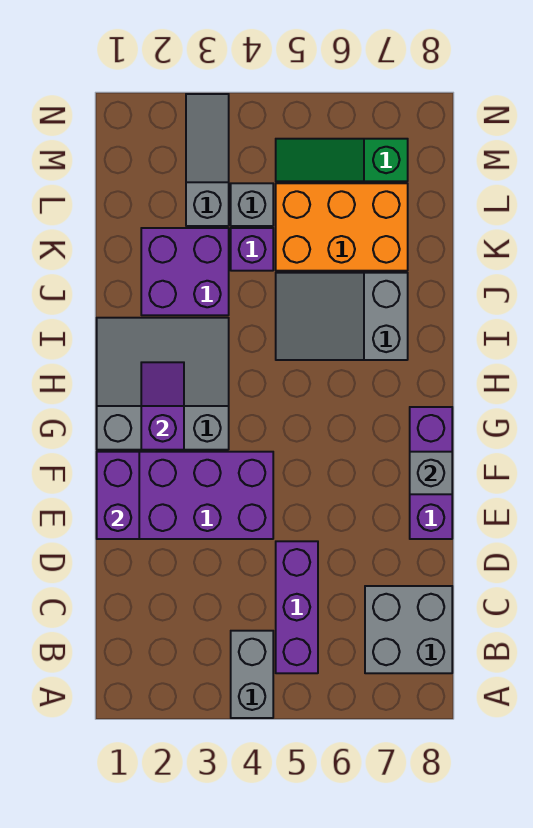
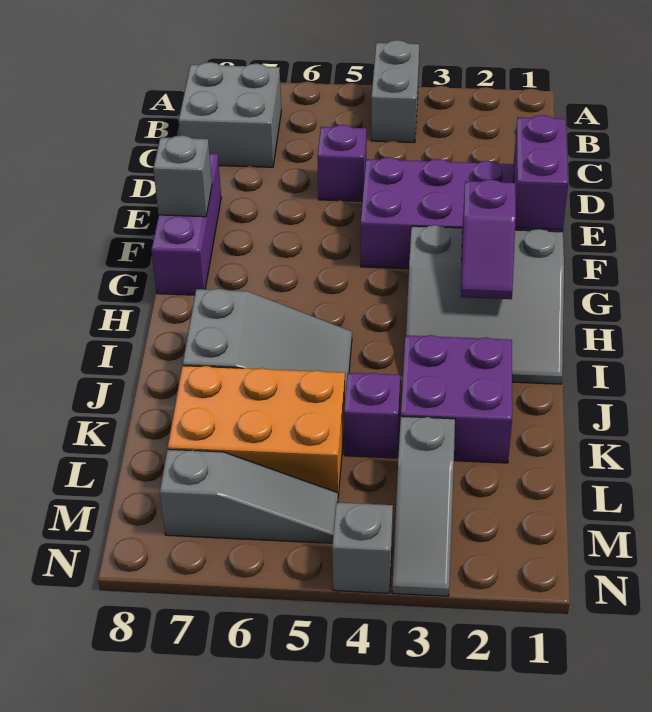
purple 1x3 brick [276,541,318,673] -> purple 1x1 brick [317,125,366,201]
grey 1x1 brick [231,183,273,226] -> grey 1x1 brick moved to [332,503,393,593]
green 1x3 slope [276,139,408,181] -> grey 1x3 slope [160,449,338,543]

